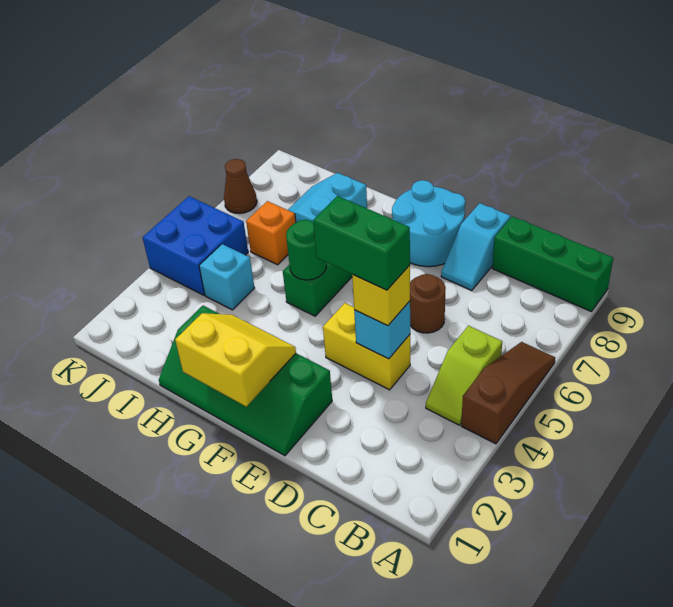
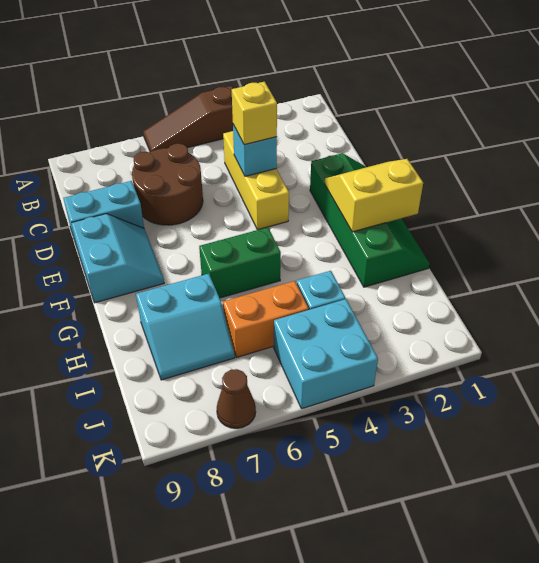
green 1x3 brick [492,216,613,312] -> none
lime 1x2 slope [426,326,502,425] -> none
yellow 1x2 brick [323,303,410,390] -> yellow 1x3 brick [223,131,289,230]
green 1x2 brick [313,196,410,290] -> none
brown 1x1 round brick [410,274,446,333] -> brown 2x2 round brick [132,144,203,225]
cyan 1x2 slope [441,203,510,291] -> cyan 1x2 brick [63,181,144,246]
cyan 2x2 round brick [392,180,465,267] -> cyan 2x2 slope [71,214,164,303]
yellow 2x2 slope [175,313,296,407] -> yellow 2x2 slope turned to [325,159,423,232]
green 1x1 round brick [286,220,326,280] -> none
orange 1x1 brick [246,201,296,265] -> orange 1x2 brick [223,281,309,357]
blue 2x2 brick [142,196,248,295] -> cyan 2x2 brick [274,299,378,409]

